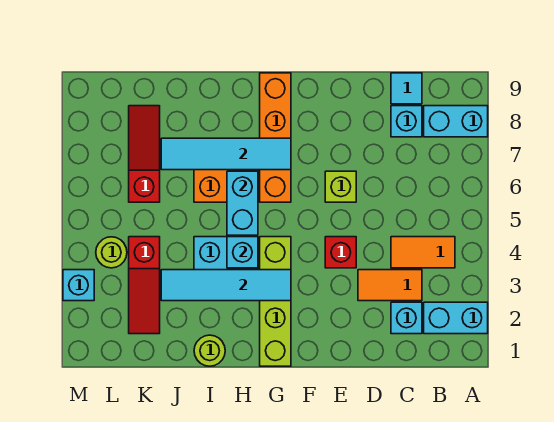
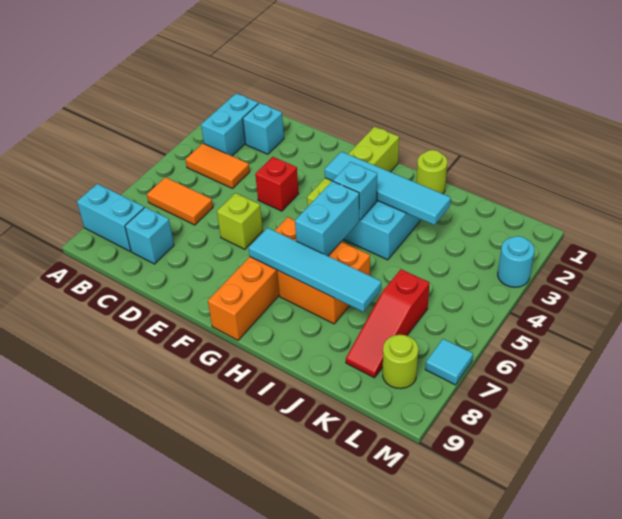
cyan 1x2 brick [424,302,488,334] -> cyan 1x2 brick turned to [201,93,258,156]
orange 1x2 tile [358,270,422,301] -> orange 1x2 tile moved to [147,177,213,225]
cyan 1x1 tile [391,73,422,104] -> cyan 1x1 tile moved to [425,339,473,385]
red 1x3 slope [129,237,160,334] -> none
lime 1x1 round brick [96,237,127,268] -> lime 1x1 round brick moved to [383,335,418,389]
cyan 1x1 brick [63,270,94,301] -> cyan 1x1 round brick [498,236,534,287]

